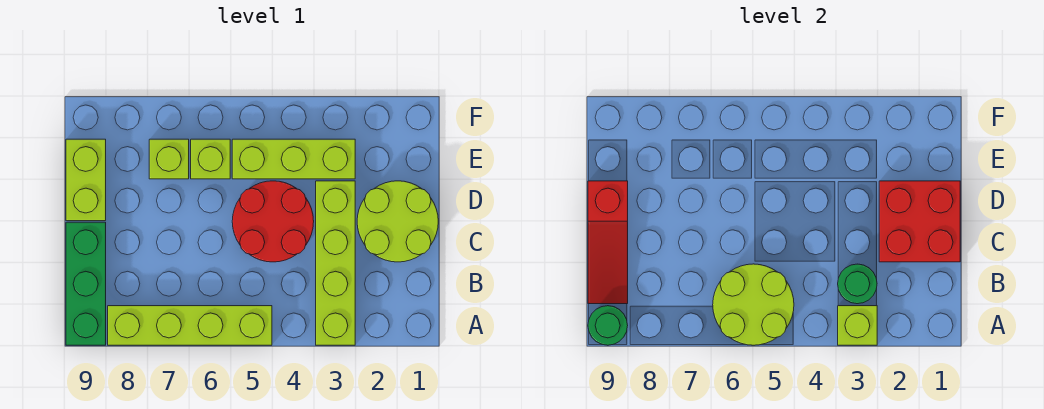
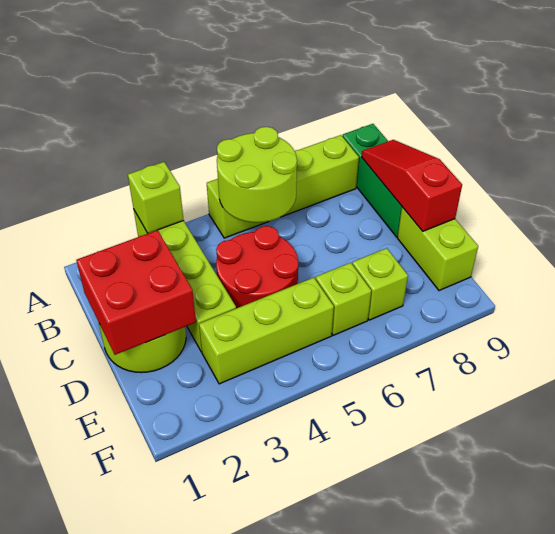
green 1x1 round brick [588,306,628,345] -> none
green 1x1 round brick [838,264,877,304] -> none

